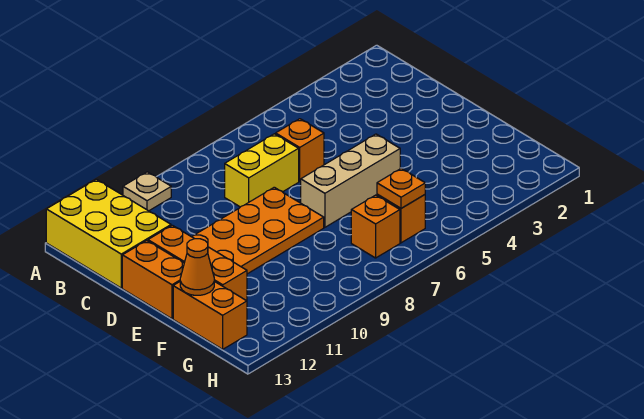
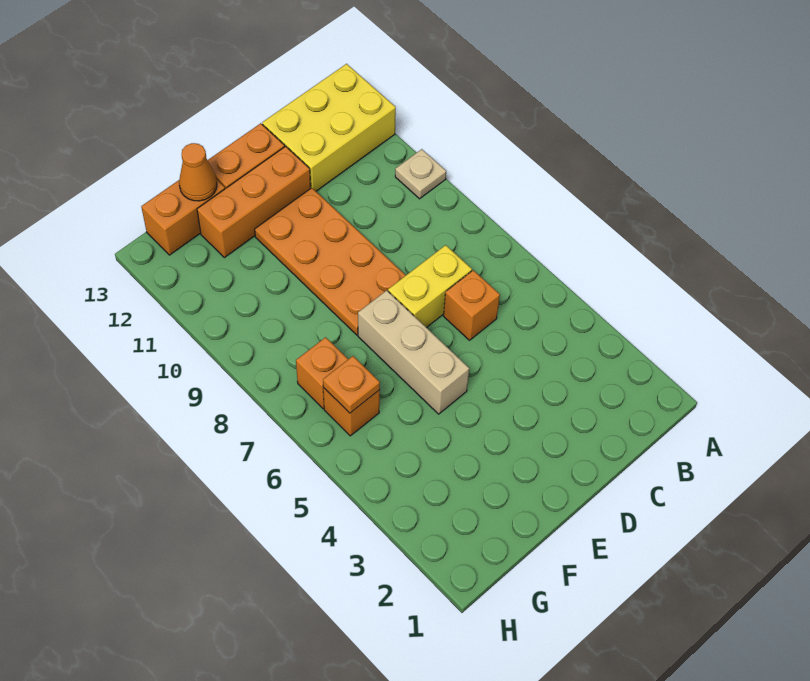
yellow 1x2 brick [225,134,299,207] -> yellow 1x2 brick turned to [388,245,472,328]

